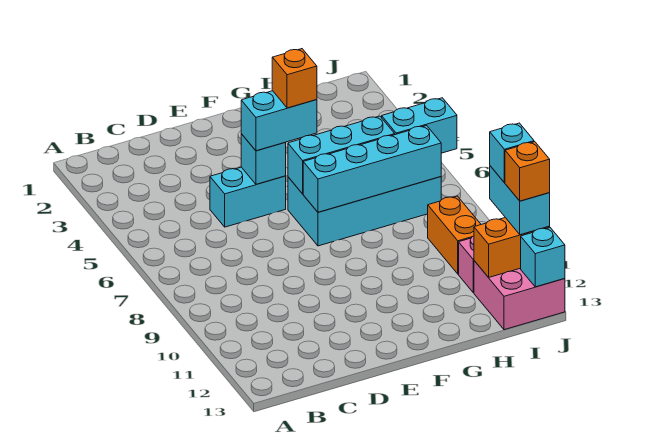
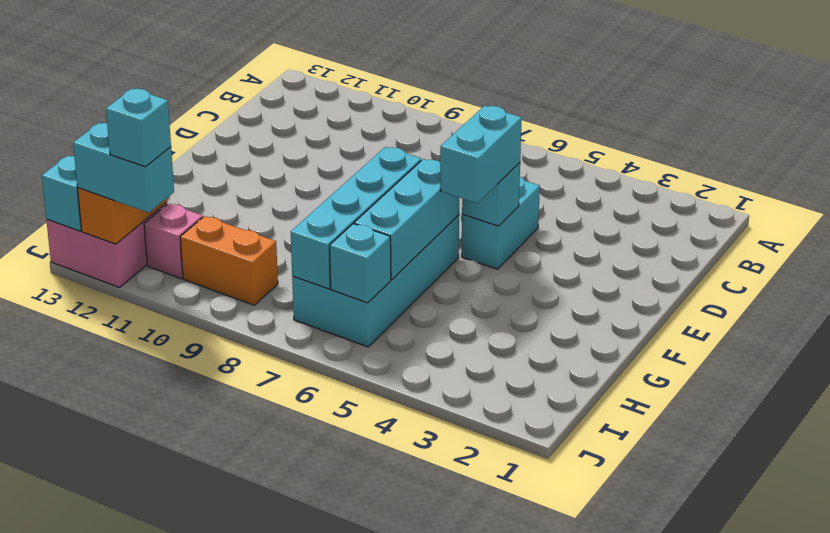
orange 1x1 brick [272,49,317,108] -> none
cyan 1x2 brick [382,98,457,153] -> cyan 1x1 brick [330,224,391,303]
orange 1x1 brick [505,142,550,201] -> none

